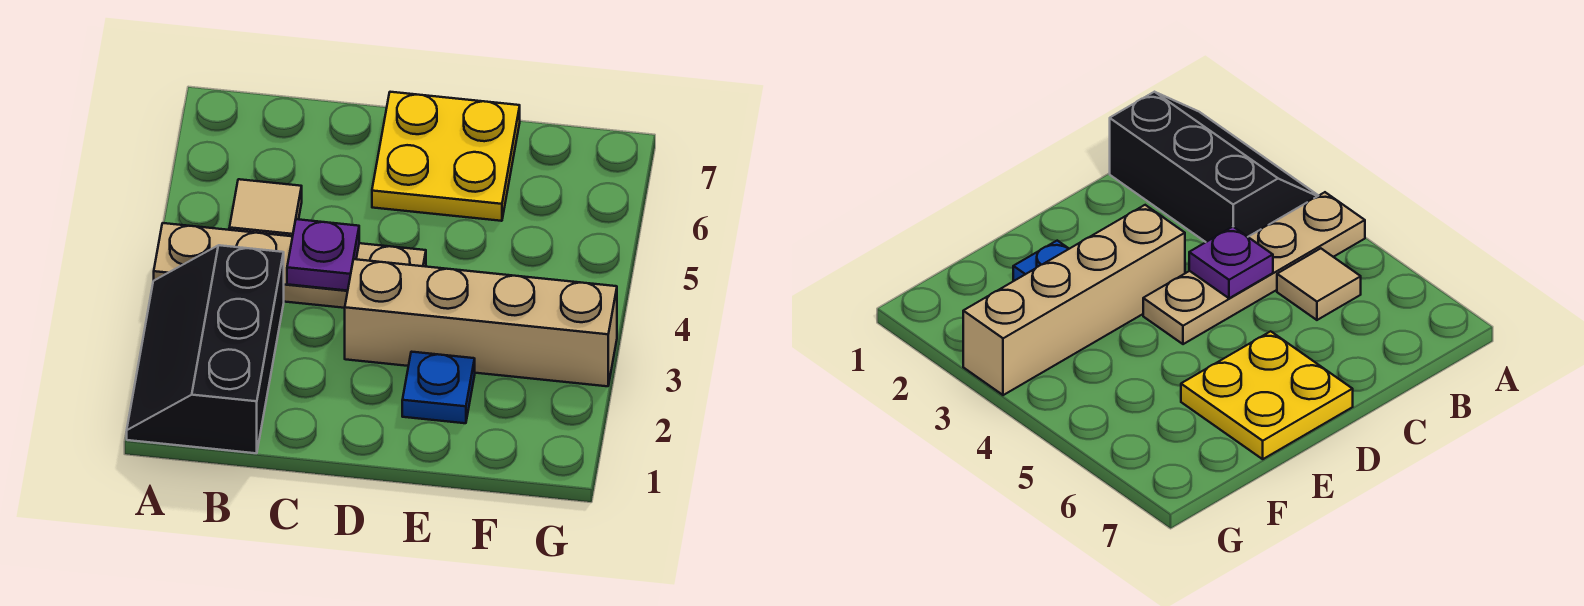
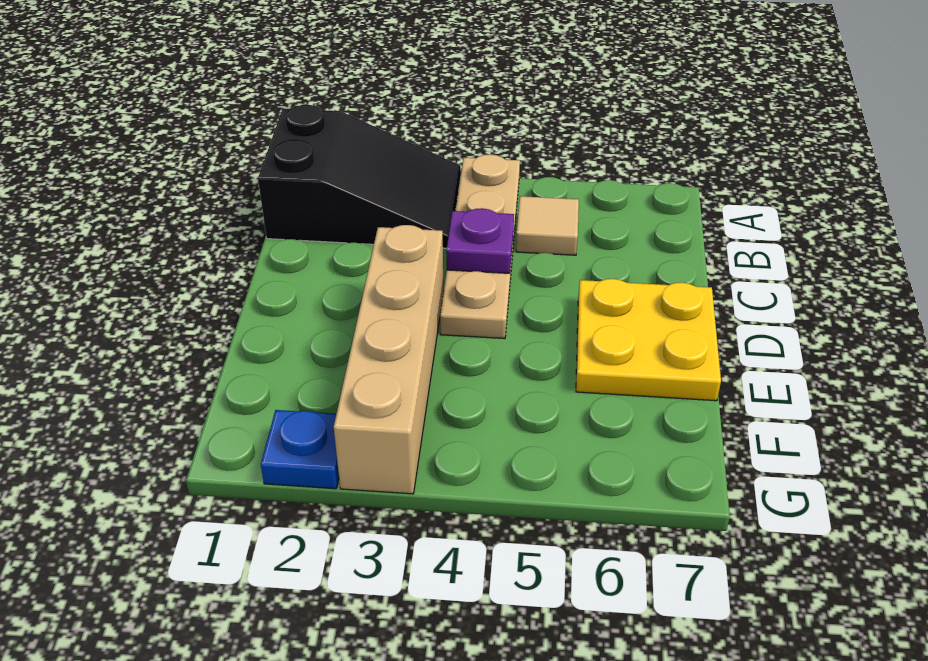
black 2x3 slope [127,245,284,453] -> black 2x3 slope turned to [258,105,461,248]
blue 1x1 plate [402,352,475,423] -> blue 1x1 plate moved to [261,410,339,489]

